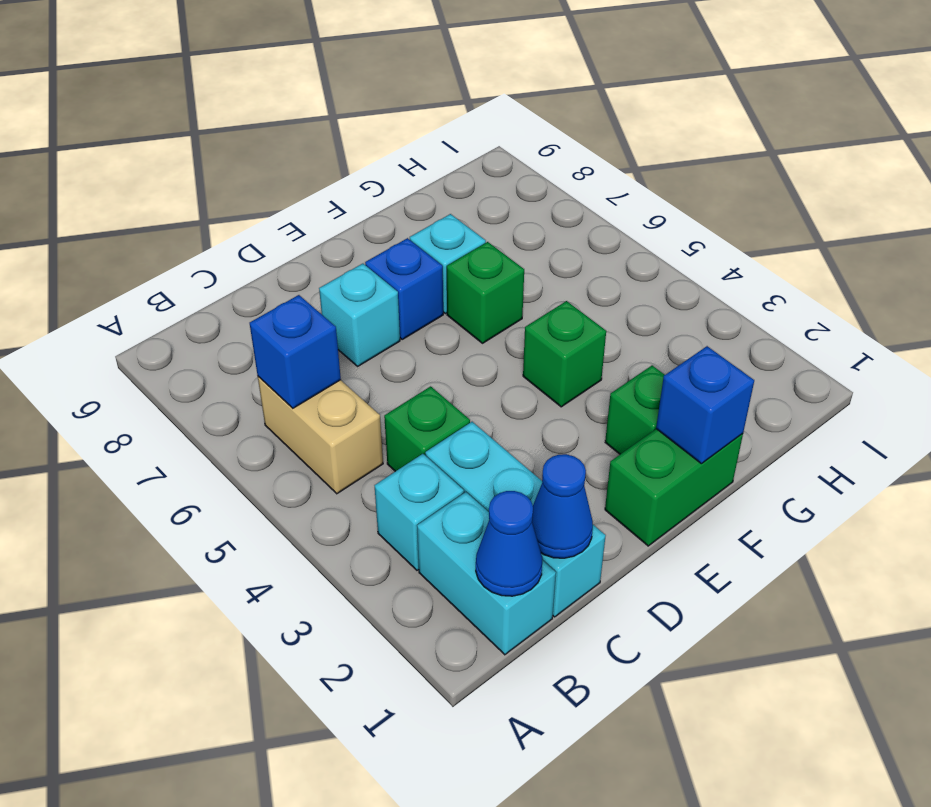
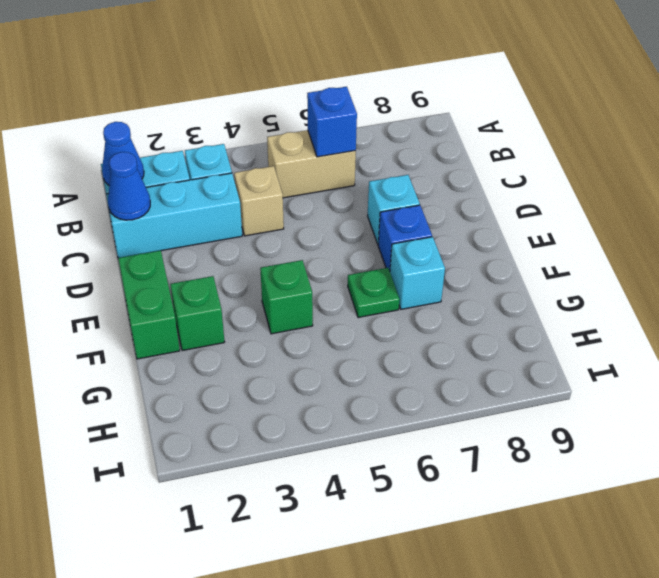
green 1x1 brick [384,386,470,471] -> tan 1x1 brick [234,166,284,236]
blue 1x1 brick [656,346,754,464] -> none
green 1x1 brick [447,242,524,343] -> green 1x1 plate [348,268,400,318]

